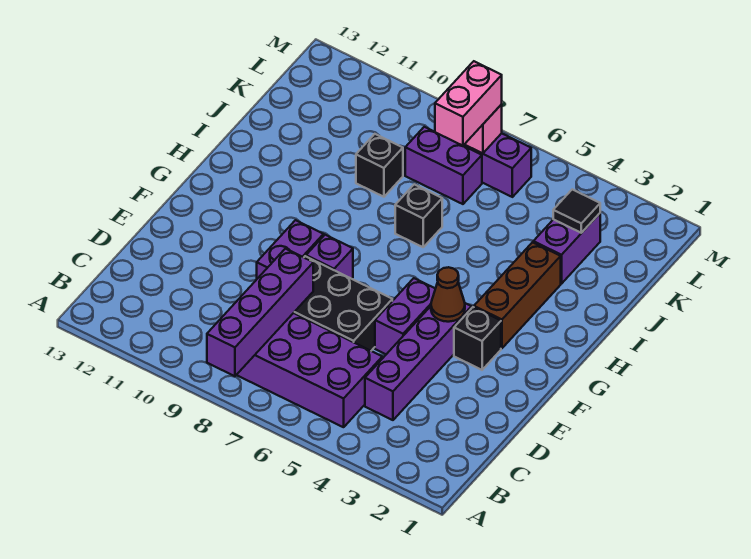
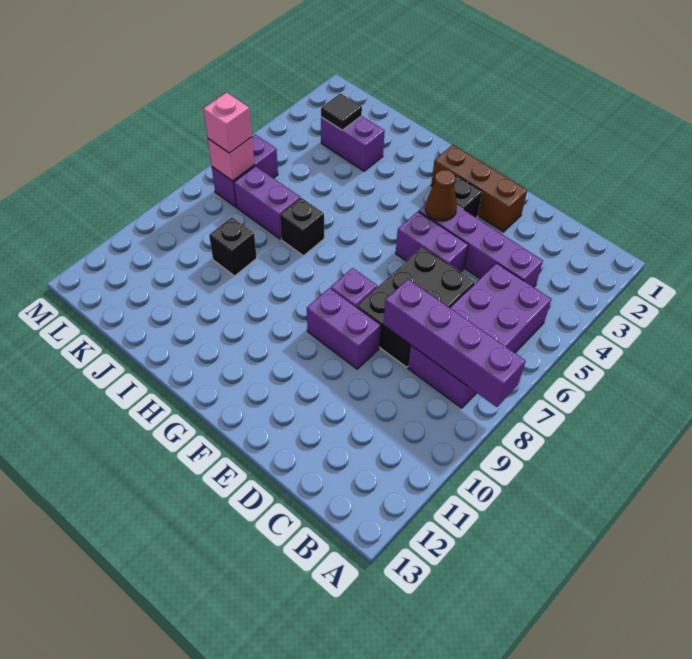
brown 1x3 brick [474,242,561,348] -> brown 1x3 brick moved to [431,145,527,232]
purple 1x2 brick [405,127,482,204] -> purple 1x2 brick turned to [234,166,300,239]
pink 1x2 brick [435,61,502,146] -> pink 1x1 brick [204,92,252,153]

